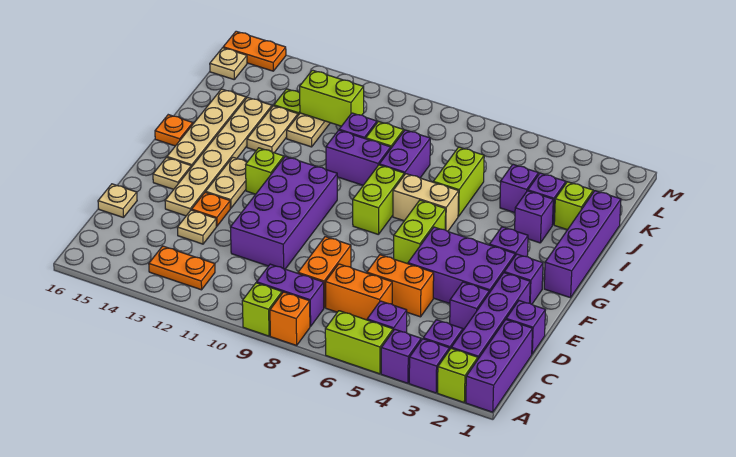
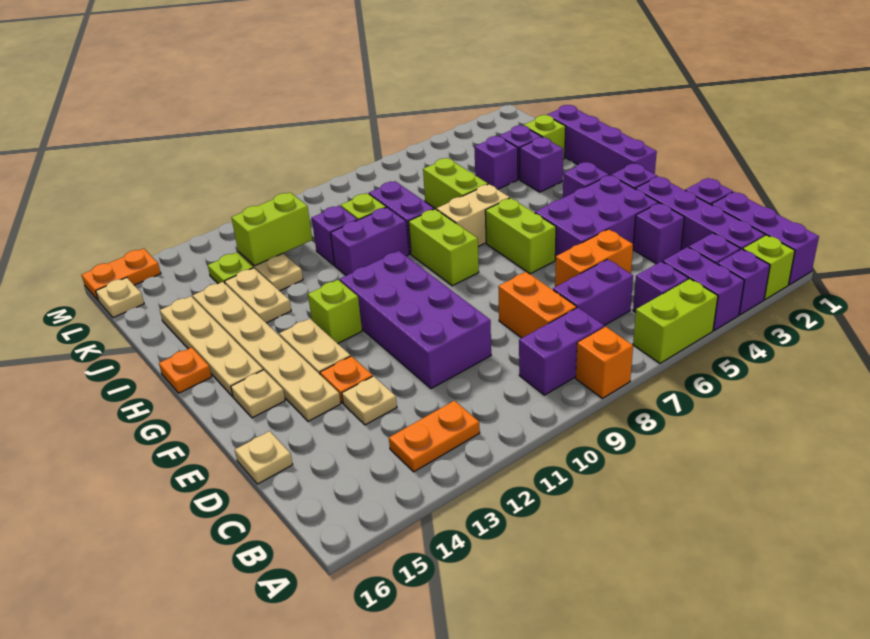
purple 1x1 brick [381,329,421,383] -> purple 1x2 brick [662,247,744,330]
lime 1x1 brick [242,283,282,336] -> none
orange 1x2 brick [326,264,392,320] -> purple 1x2 brick [553,259,633,326]

